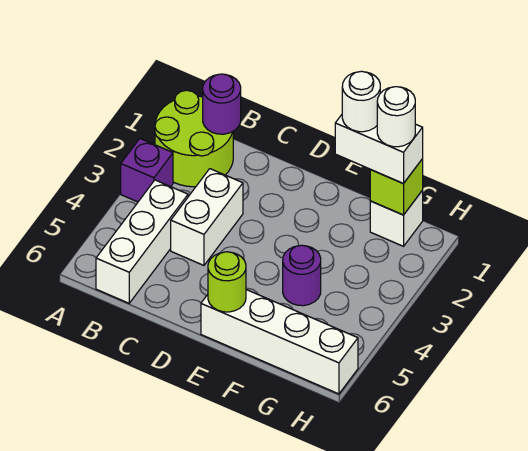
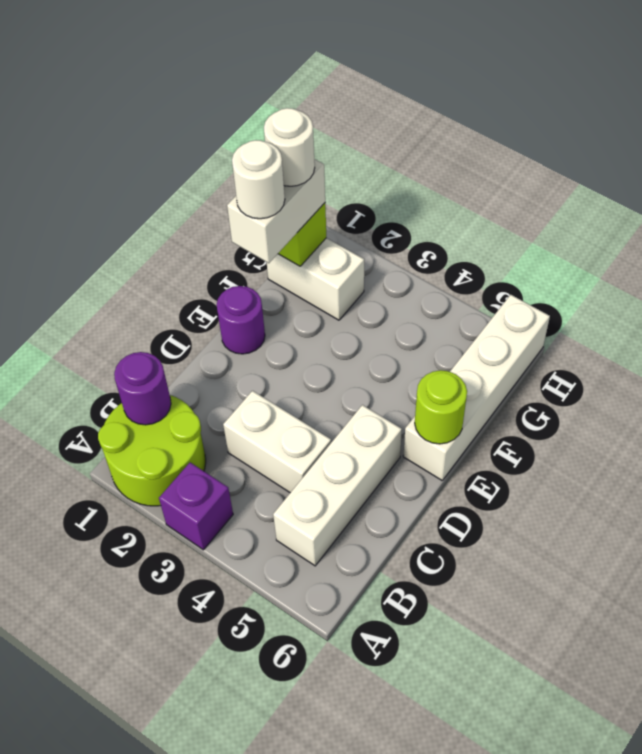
white 1x3 brick [96,180,188,303] -> white 1x3 brick turned to [273,405,402,566]
purple 1x1 round brick [283,245,321,306] -> purple 1x1 round brick moved to [217,286,265,354]
white 1x1 brick [370,191,423,246] -> white 1x2 brick [267,238,364,320]

